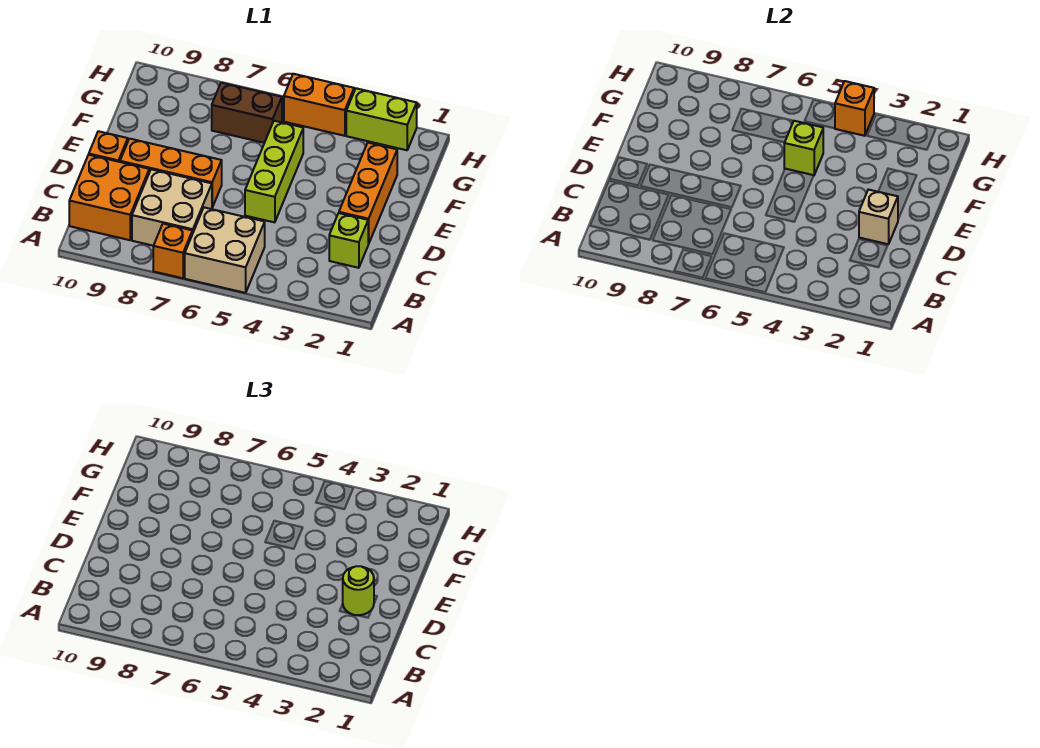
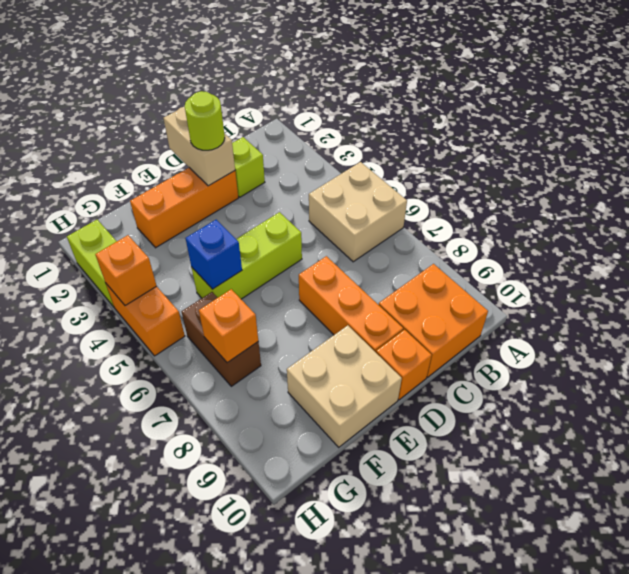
orange 1x1 brick [153,224,192,278] -> orange 1x1 brick moved to [199,289,258,363]
tan 2x2 brick [132,169,212,246] -> tan 2x2 brick moved to [287,325,402,447]
tan 1x1 brick [859,190,898,244] -> tan 1x2 brick [163,106,235,186]
lime 1x1 brick [784,121,823,175] -> blue 1x1 brick [185,220,242,289]

